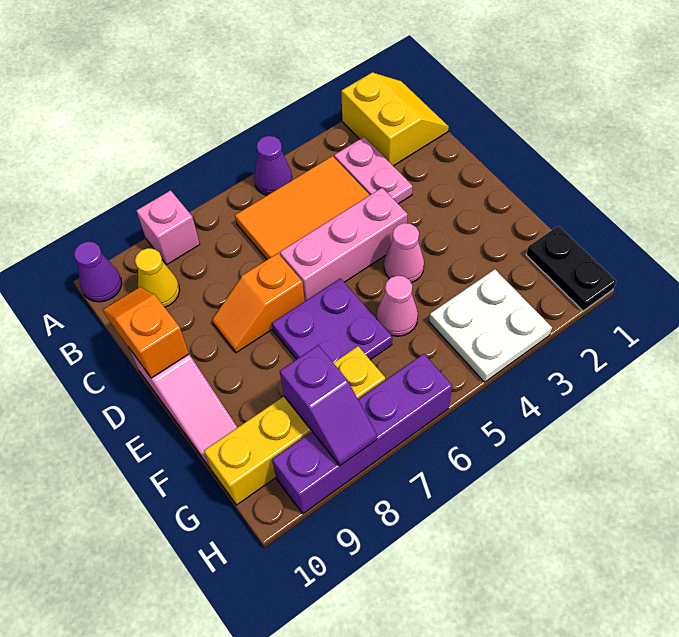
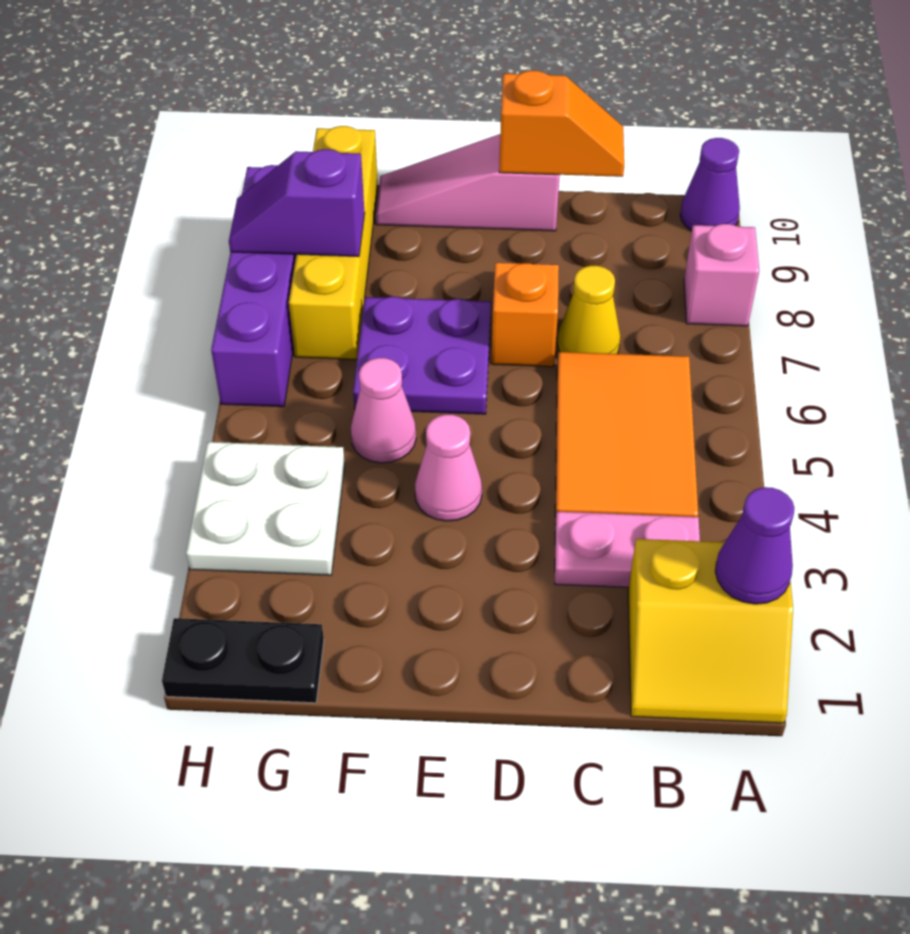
purple 1x1 cone [254,136,292,195] -> purple 1x1 cone moved to [715,487,794,604]
yellow 1x1 cone [135,248,180,307] -> yellow 1x1 cone moved to [557,266,620,354]
pink 1x3 brick [280,188,407,301] -> none

